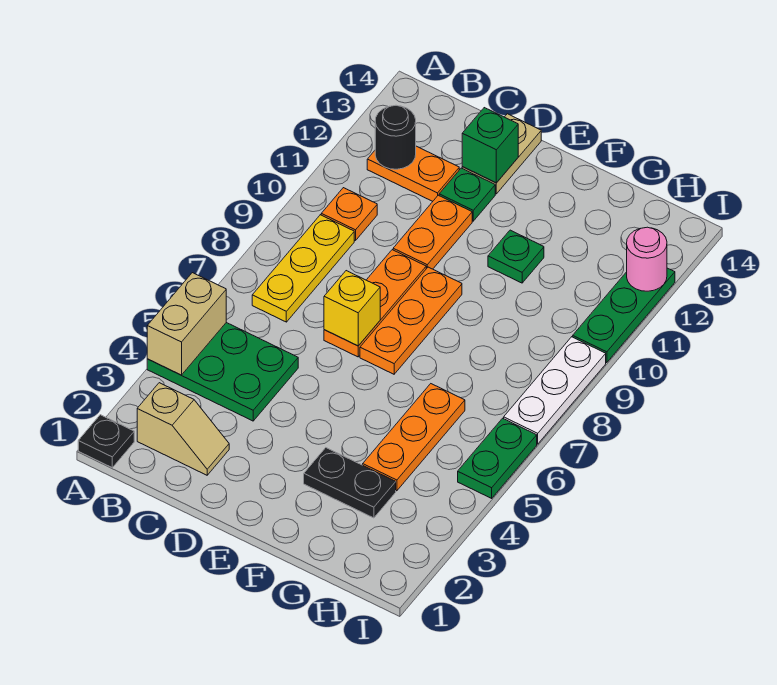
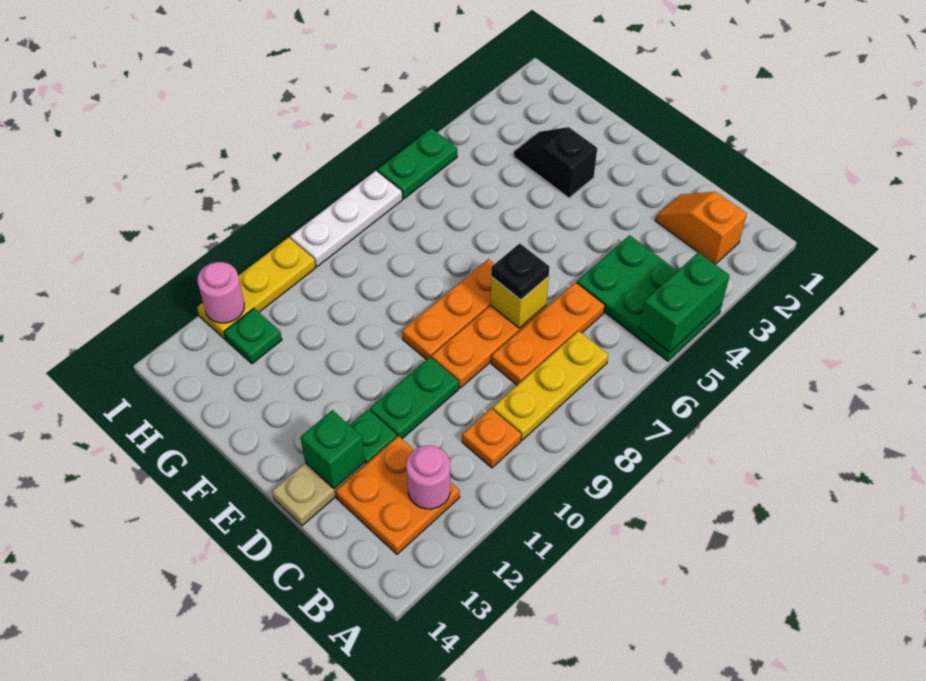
black 1x1 plate [78,415,134,467] -> black 1x1 plate moved to [491,243,550,300]
tan 1x2 brick [147,273,226,375] -> green 1x2 brick [639,252,730,353]
tan 1x2 slope [137,383,229,475] -> orange 1x2 slope [655,192,747,264]
orange 1x2 plate [367,146,459,201] -> orange 2x2 plate [336,436,460,554]
black 1x1 round brick [375,105,416,169] -> pink 1x1 round brick [406,446,450,509]
orange 1x2 plate [393,195,472,269] -> green 1x2 plate [370,357,459,439]
black 1x2 plate [304,448,396,518] -> black 1x2 slope [514,127,597,198]
green 1x1 plate [488,230,544,283] -> green 1x1 plate moved to [224,308,282,364]
orange 1x3 plate [363,384,465,491] -> orange 1x3 plate moved to [491,282,605,385]
green 1x3 plate [573,268,675,363] -> yellow 1x3 plate [197,237,316,339]

